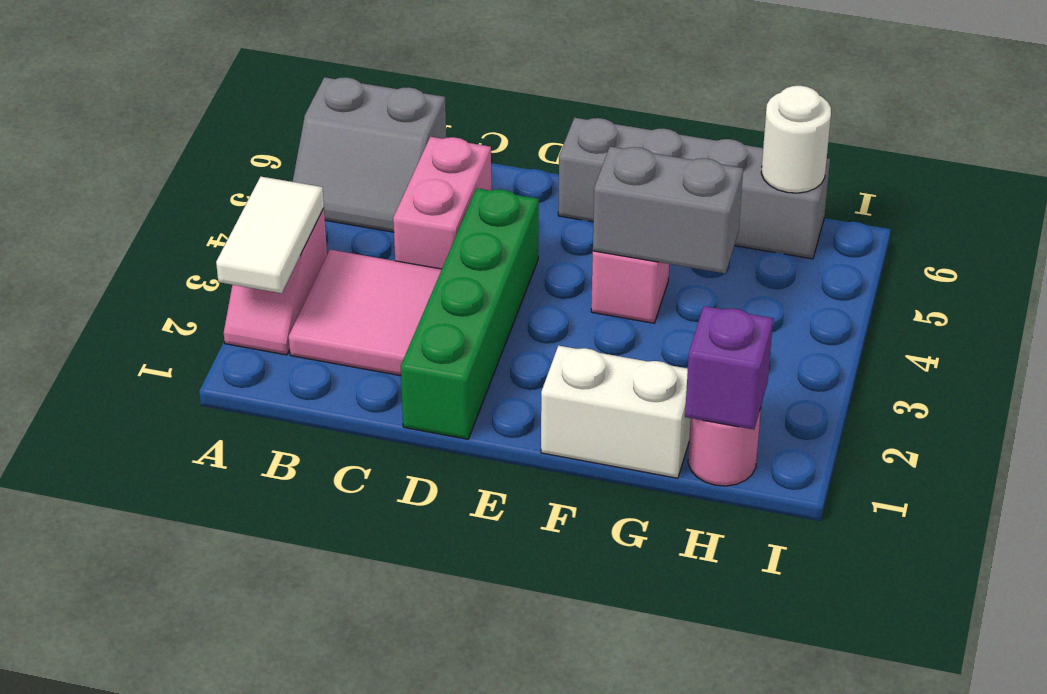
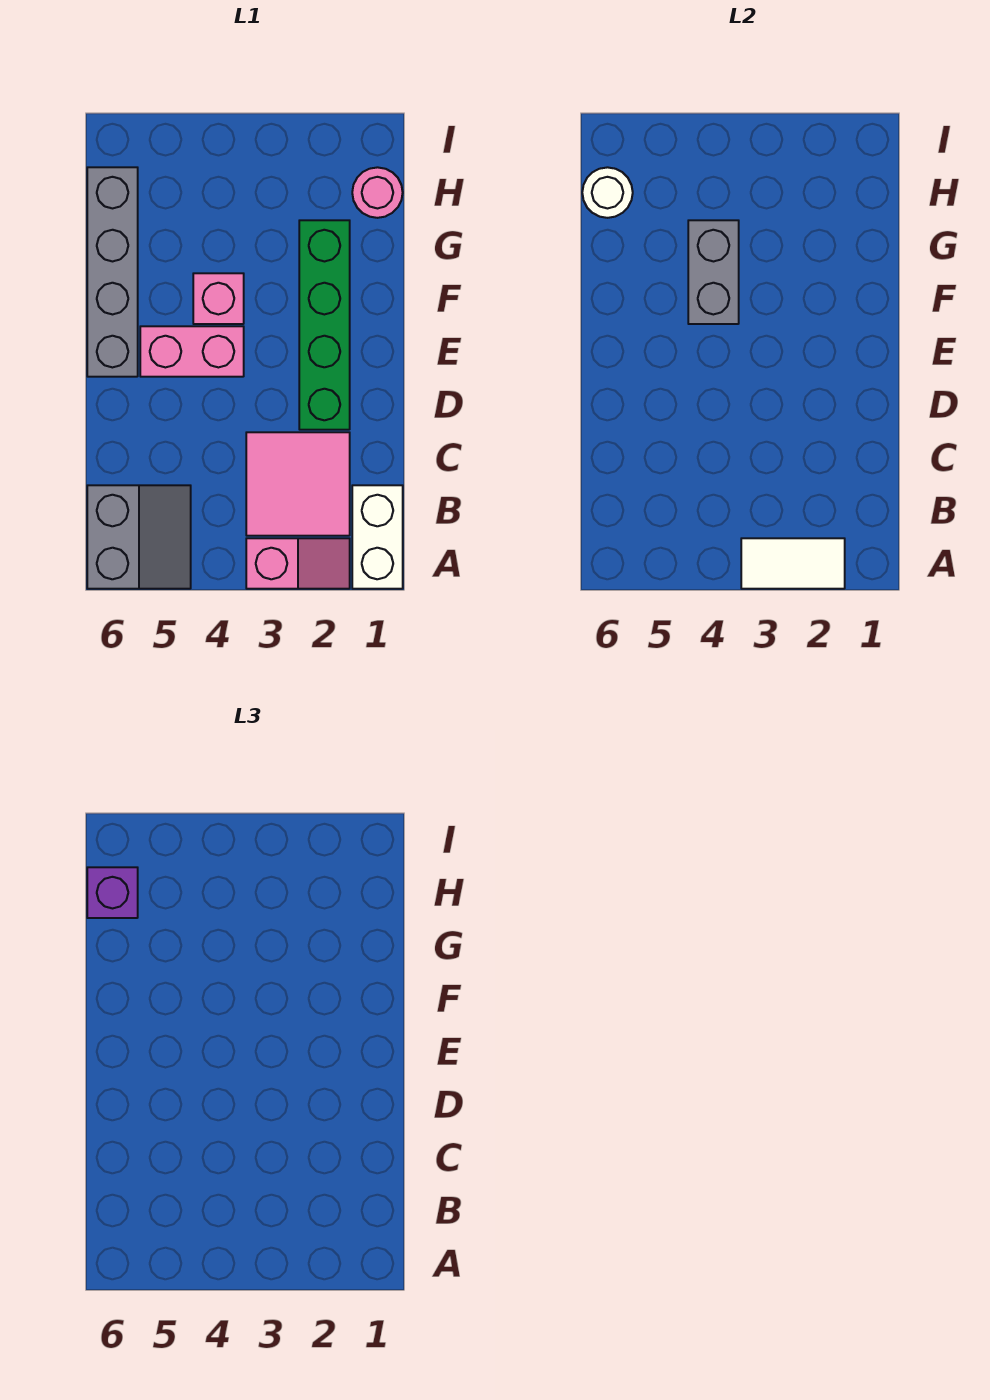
pink 1x2 brick [393,137,491,269] -> pink 1x2 brick moved to [140,326,244,377]
green 1x4 brick [401,188,539,439] -> green 1x4 brick turned to [299,220,350,430]
white 1x2 brick [541,346,691,478] -> white 1x2 brick moved to [352,485,403,589]
purple 1x1 brick [685,306,773,429] -> purple 1x1 brick moved to [87,867,138,918]

